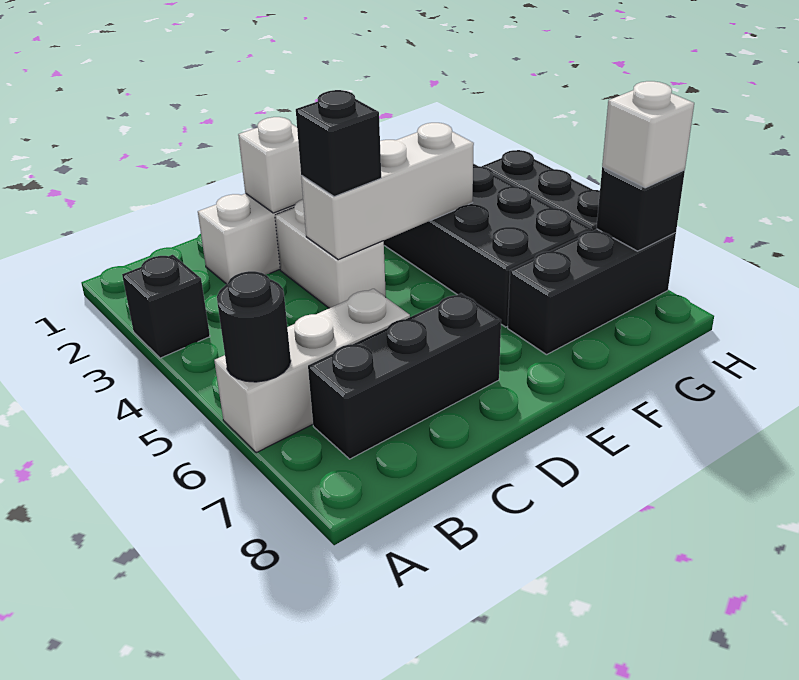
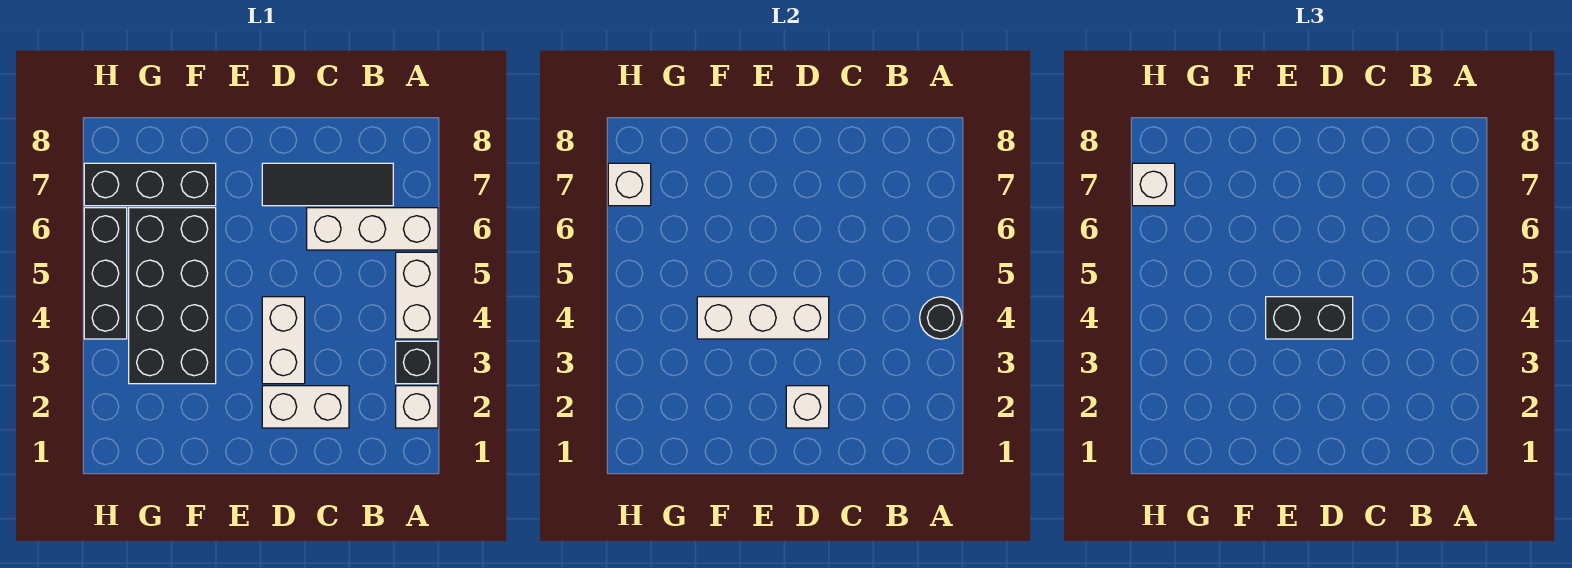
none -> white 1x1 brick [396,386,438,428]
none -> white 1x2 brick [396,252,438,339]
black 1x1 round brick [217,271,291,382] -> black 1x1 round brick moved to [920,297,962,339]
black 1x3 brick [308,293,501,459] -> black 1x3 tile [262,163,393,206]
black 1x1 brick [296,90,381,197] -> black 1x2 brick [1266,297,1353,339]
black 1x1 brick [596,167,685,251] -> white 1x1 brick [608,163,651,206]

